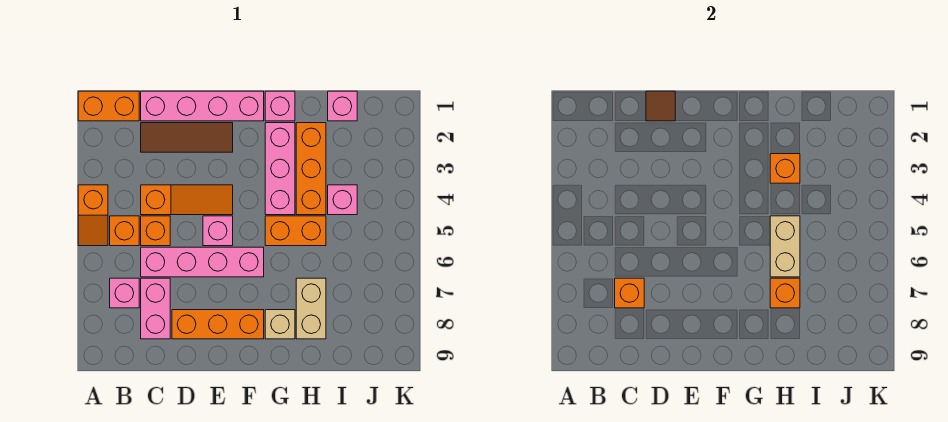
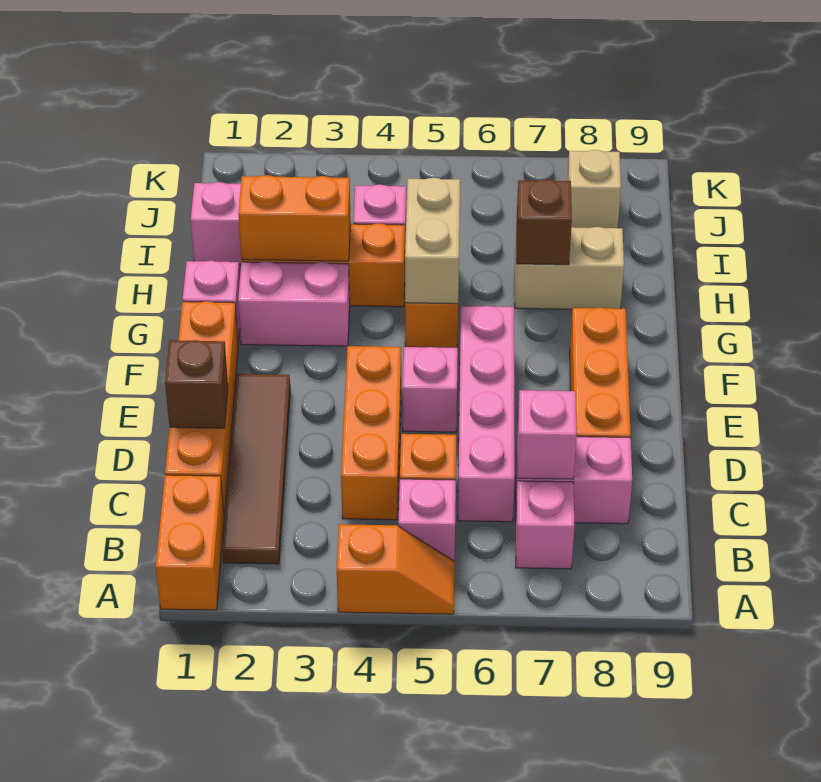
orange 1x1 brick [110,216,139,246] -> pink 1x1 brick [398,479,456,561]
pink 1x4 brick [141,91,264,121] -> orange 1x4 brick [165,301,238,515]
brown 1x3 tile [141,123,233,152] -> brown 1x4 tile [222,374,290,564]
orange 1x3 slope [141,185,233,215] -> orange 1x3 brick [341,346,401,520]
orange 1x1 brick [615,278,644,308] -> pink 1x1 brick [517,390,577,479]
brown 1x1 tile [646,91,675,121] -> brown 1x1 brick [165,340,228,428]
pink 1x3 brick [265,123,295,215] -> pink 1x2 brick [238,261,350,346]
tan 1x1 brick [265,310,295,339] -> tan 1x1 brick moved to [567,150,621,228]
orange 1x1 brick [770,154,800,183] -> orange 1x2 brick [238,175,351,261]
tan 1x2 brick [770,216,800,277] -> tan 1x2 brick turned to [405,178,460,304]
orange 1x1 brick [770,278,800,308] -> brown 1x1 brick [516,179,572,265]

